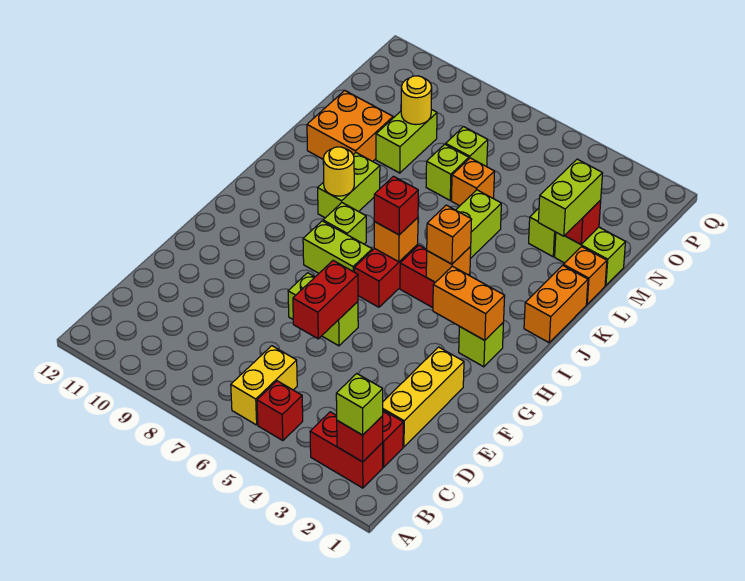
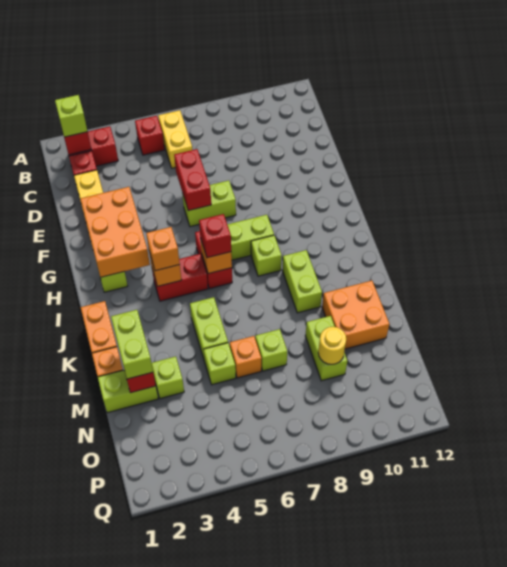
orange 1x2 brick [433,266,505,340] -> orange 2x3 brick [80,187,150,277]
yellow 1x1 round brick [323,147,354,196] -> none
lime 1x1 brick [446,127,488,166] -> lime 1x1 brick moved to [204,343,236,385]

